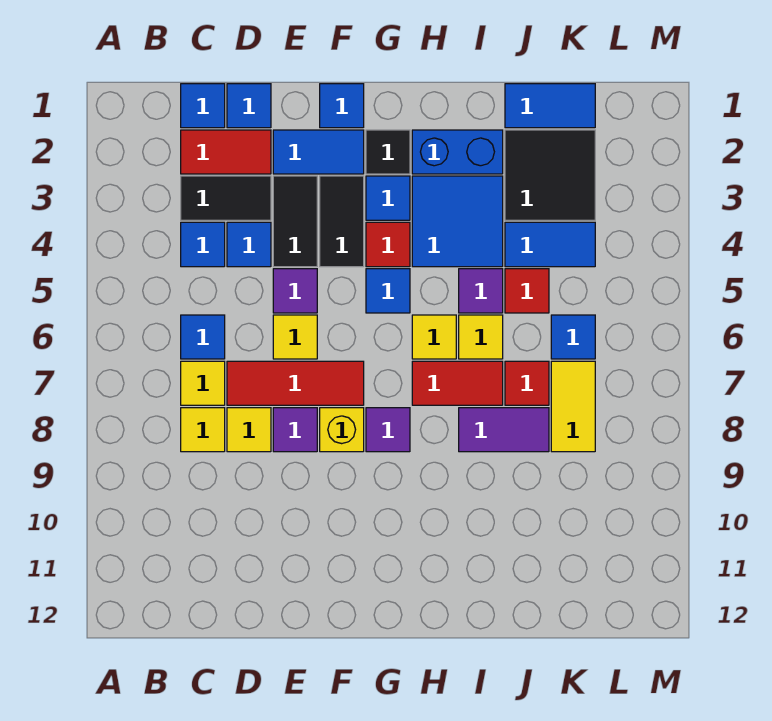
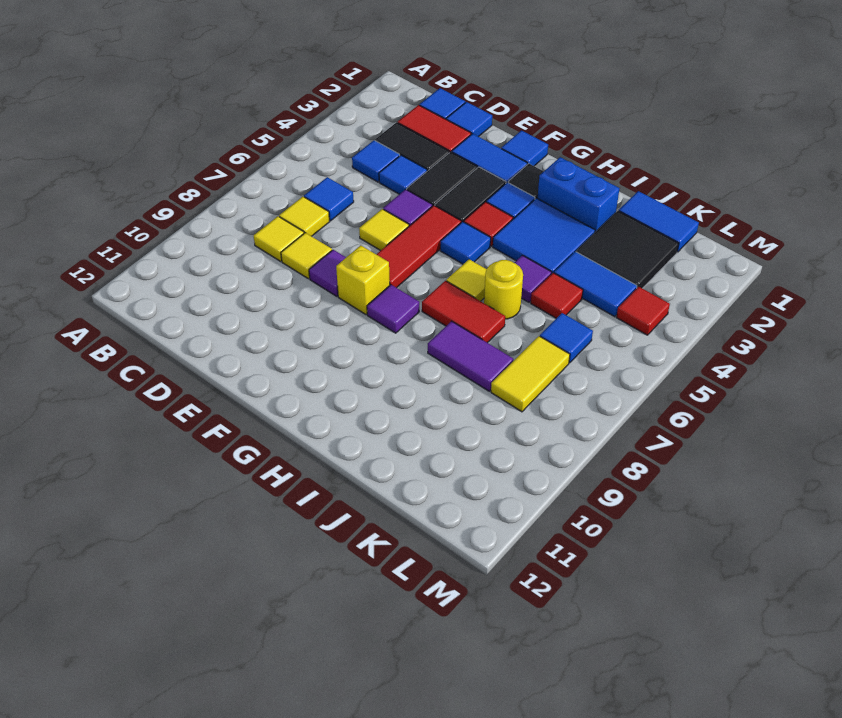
red 1x3 tile [227,361,364,405] -> red 1x3 tile turned to [376,205,461,288]
yellow 1x1 tile [459,315,503,359] -> yellow 1x1 round brick [484,260,523,319]
red 1x1 tile [505,361,549,405] -> red 1x1 tile moved to [616,287,670,335]

